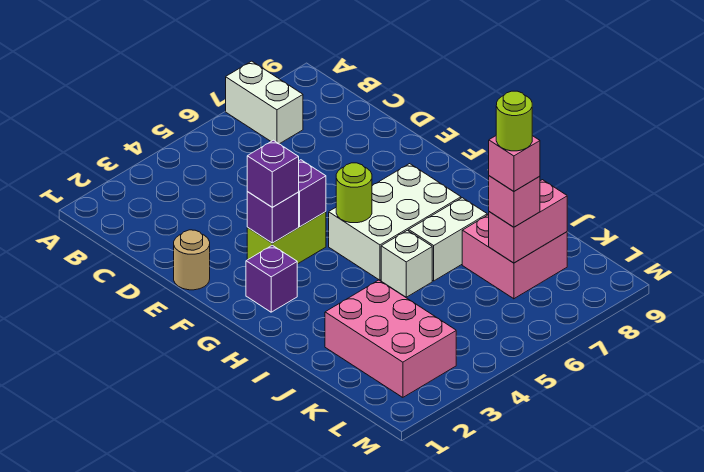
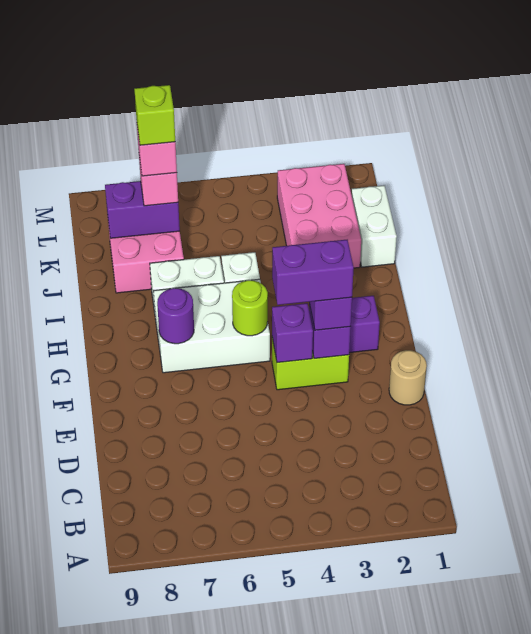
white 1x2 brick [226,61,303,144] -> white 1x2 brick moved to [352,186,397,267]
none -> purple 1x2 brick [272,240,354,305]
none -> purple 1x1 round brick [157,288,194,344]
pink 1x2 brick [489,180,567,263] -> purple 1x2 brick [105,181,180,238]
lime 1x1 round brick [496,91,532,151] -> lime 1x1 brick [134,85,175,145]

